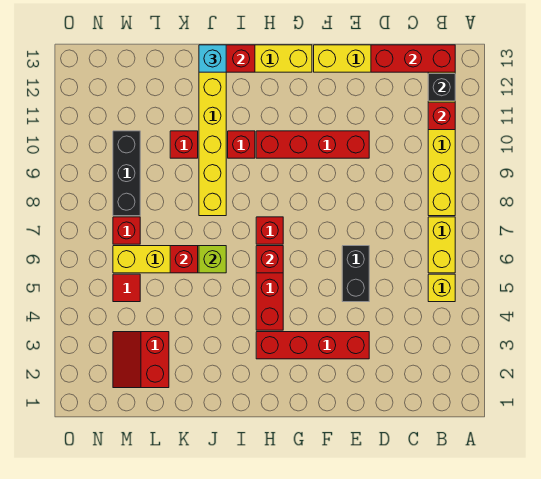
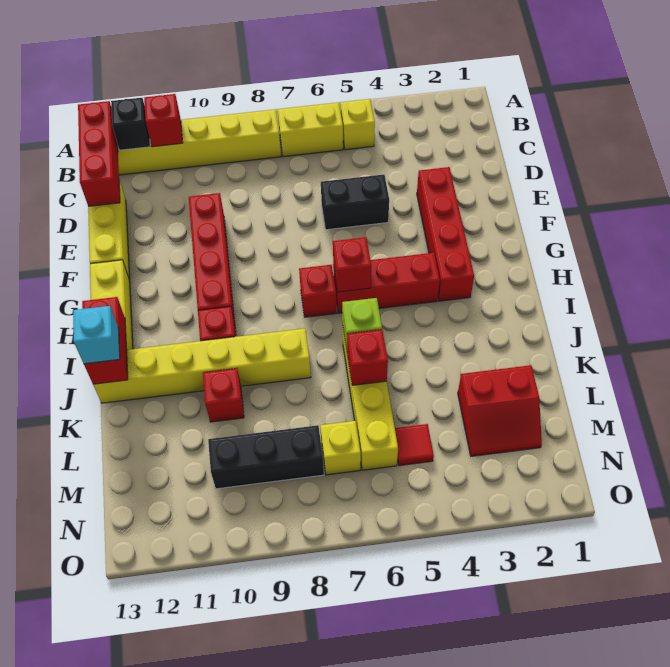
red 1x1 brick [113,217,140,244] -> yellow 1x1 brick [320,421,361,475]

